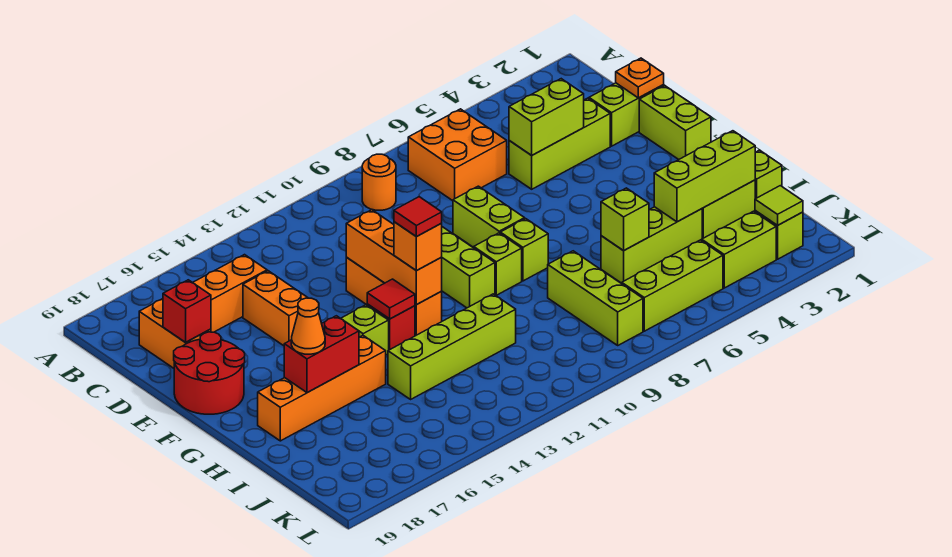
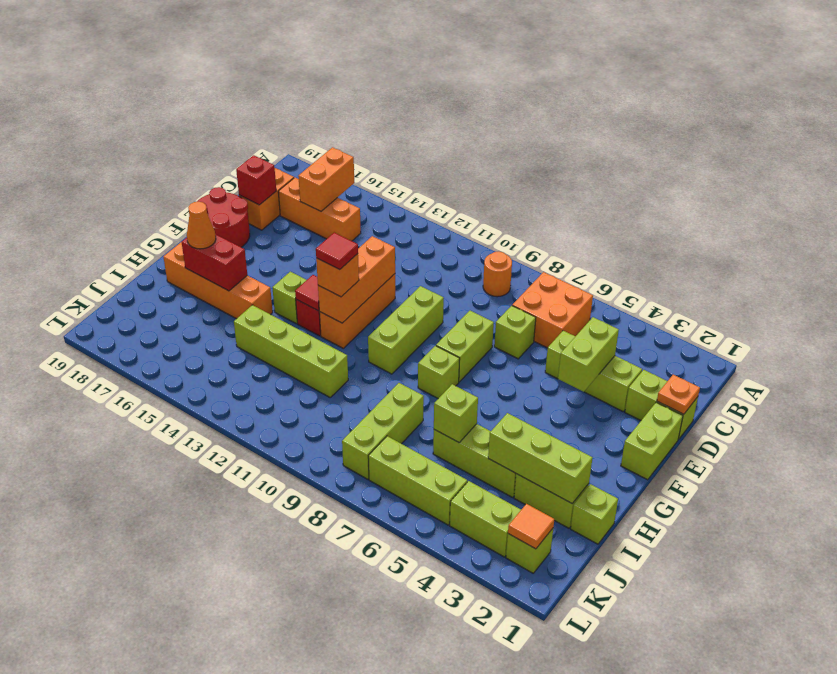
lime 1x2 brick [509,79,584,155] -> lime 1x2 brick turned to [558,317,619,392]
orange 1x2 brick [243,271,308,346] -> orange 1x2 brick moved to [298,147,354,211]
lime 1x1 brick [474,233,522,295] -> lime 1x1 brick moved to [494,306,536,359]
lime 1x1 tile [755,186,803,225] -> orange 1x1 tile [508,504,554,549]

